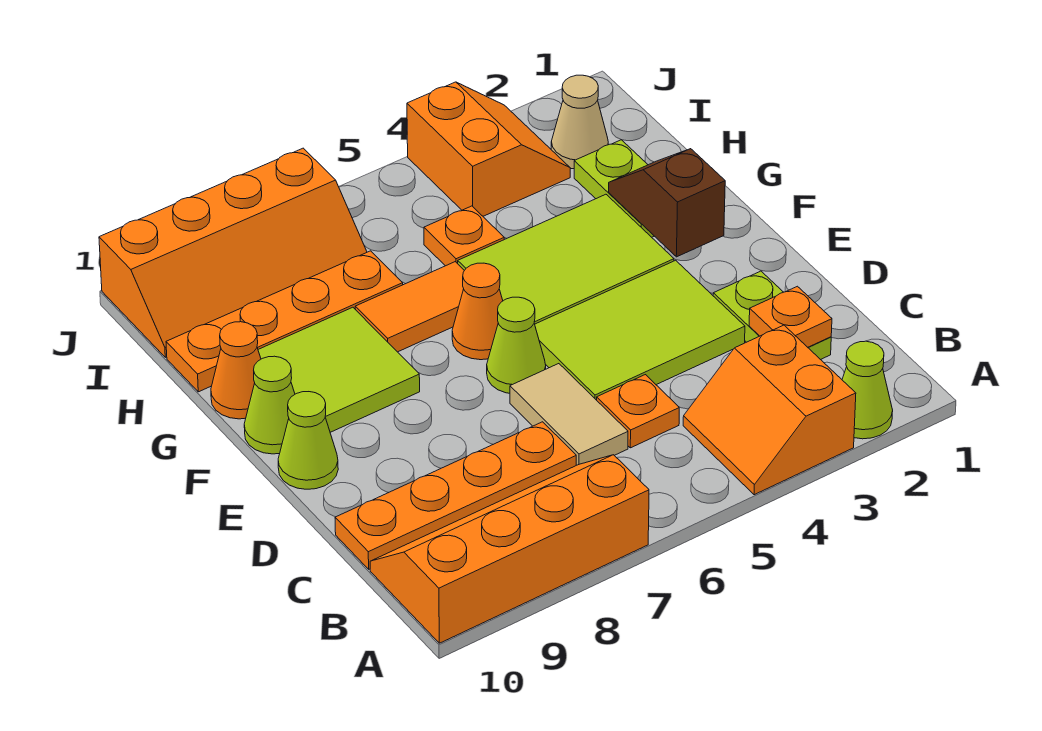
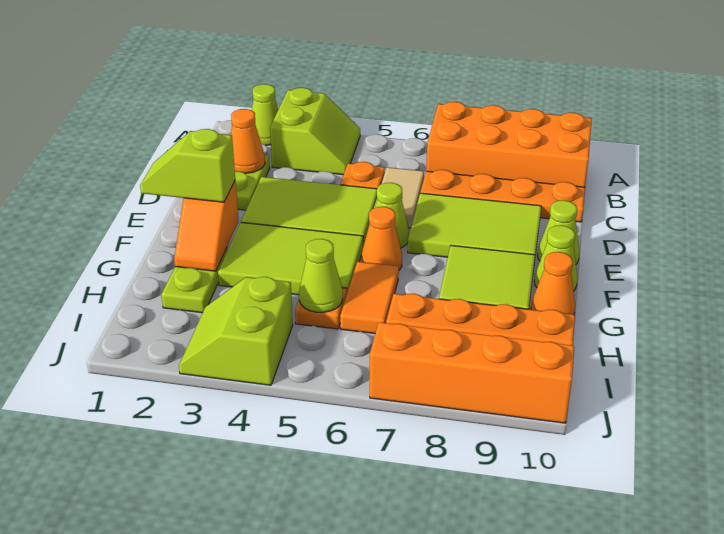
orange 2x2 slope [683,325,856,495] -> lime 2x2 slope [270,88,360,175]
orange 2x4 slope [370,455,649,643] -> orange 2x4 brick [426,102,592,187]
orange 1x1 plate [749,286,832,347] -> orange 1x1 cone [231,109,265,173]
none -> lime 2x3 tile [408,193,541,257]
none -> lime 1x2 slope [140,129,235,202]
brown 1x2 slope [609,149,725,257] -> orange 1x2 slope [174,181,238,271]
orange 1x2 tile [355,262,464,352] -> orange 1x2 tile turned to [340,262,399,333]
none -> lime 1x1 cone [299,239,343,312]
tan 1x1 cone [551,75,608,169] -> none
orange 2x2 slope [407,82,570,216] -> lime 2x2 slope [179,277,293,385]

